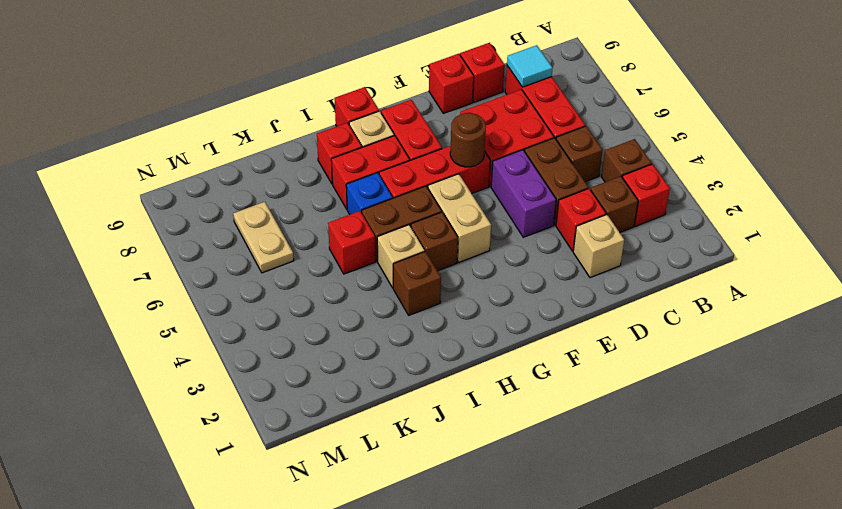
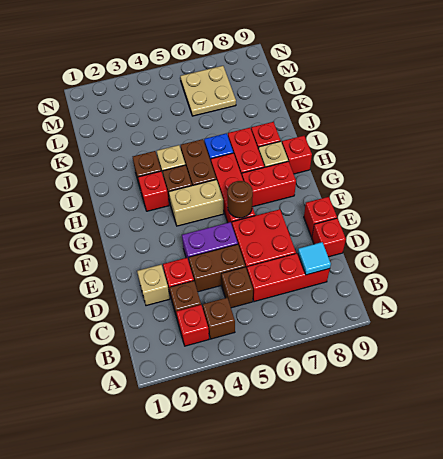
red 1x1 brick [328,211,375,274] -> red 1x1 brick moved to [138,171,169,211]
tan 1x2 plate [233,202,294,273] -> tan 2x2 plate [180,66,236,116]

